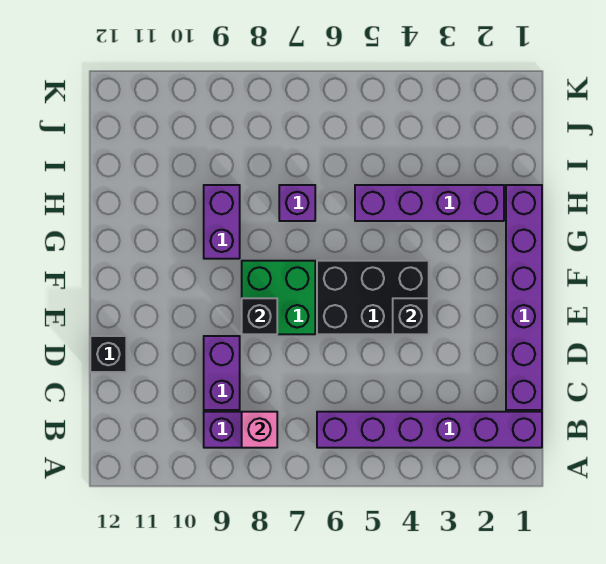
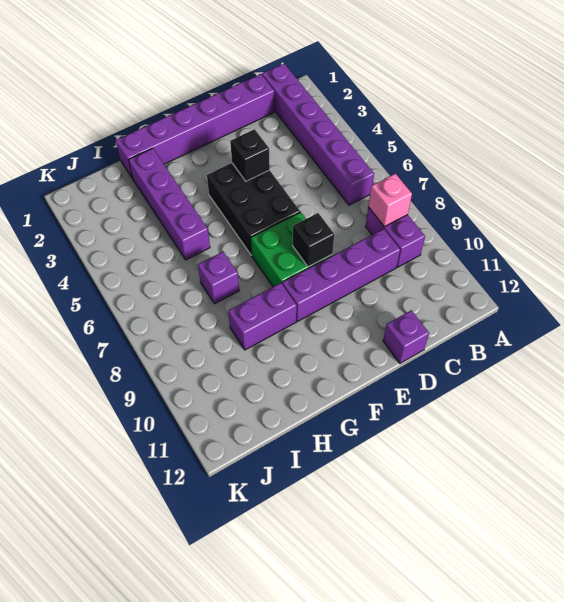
purple 1x2 brick [204,336,240,410] -> purple 1x4 brick [282,229,400,322]
black 1x1 brick [90,336,126,372] -> purple 1x1 brick [383,310,429,363]

